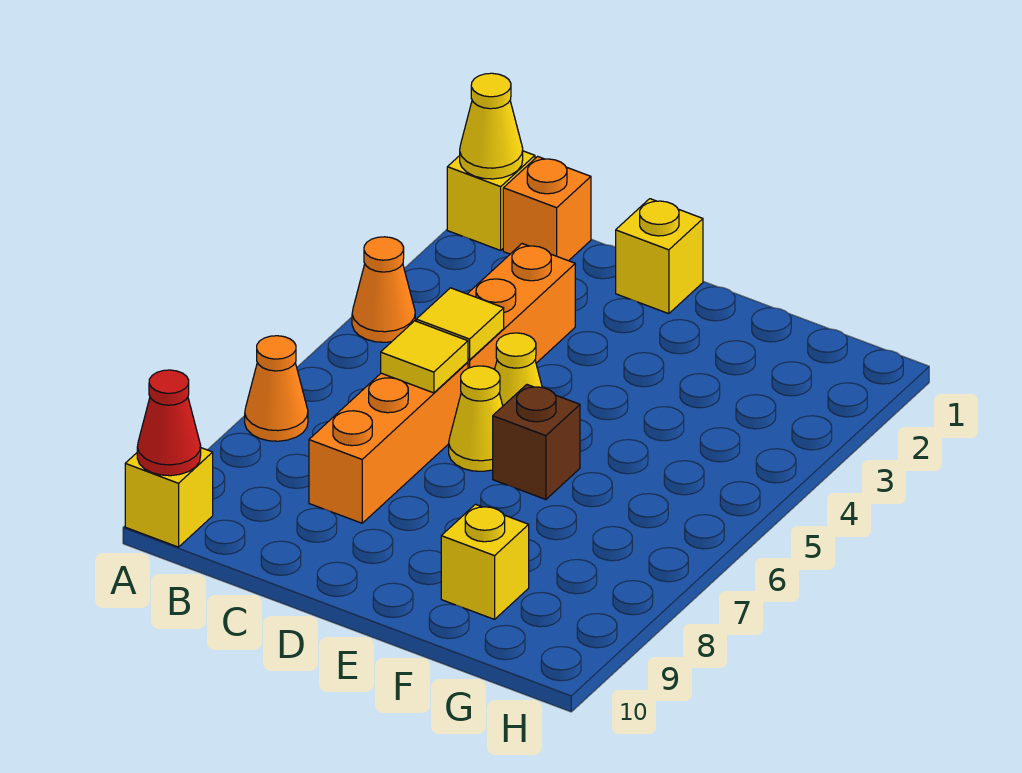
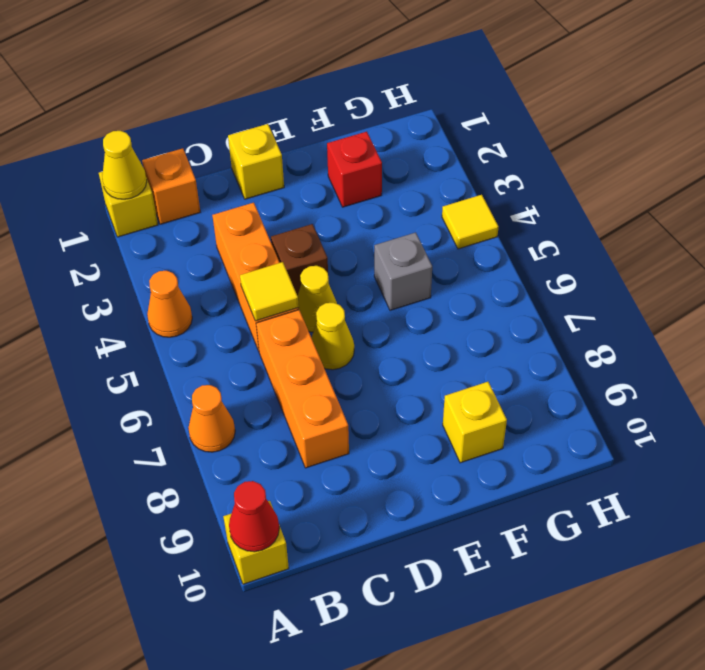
yellow 1x1 tile [381,321,468,393] -> yellow 1x1 tile moved to [442,195,498,249]
brown 1x1 brick [493,385,580,500] -> brown 1x1 brick moved to [271,224,328,296]
none -> red 1x1 brick [327,132,382,207]
none -> grey 1x1 brick [374,232,432,310]

